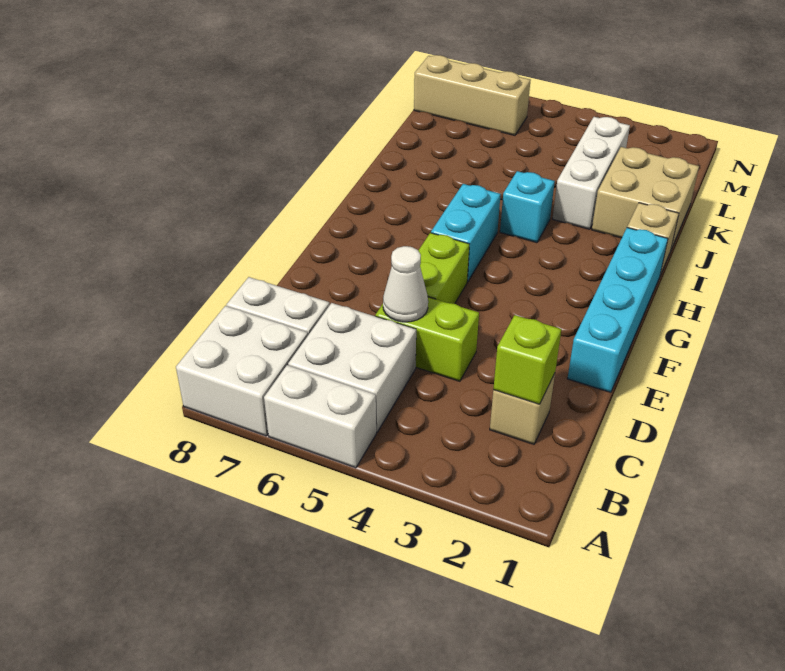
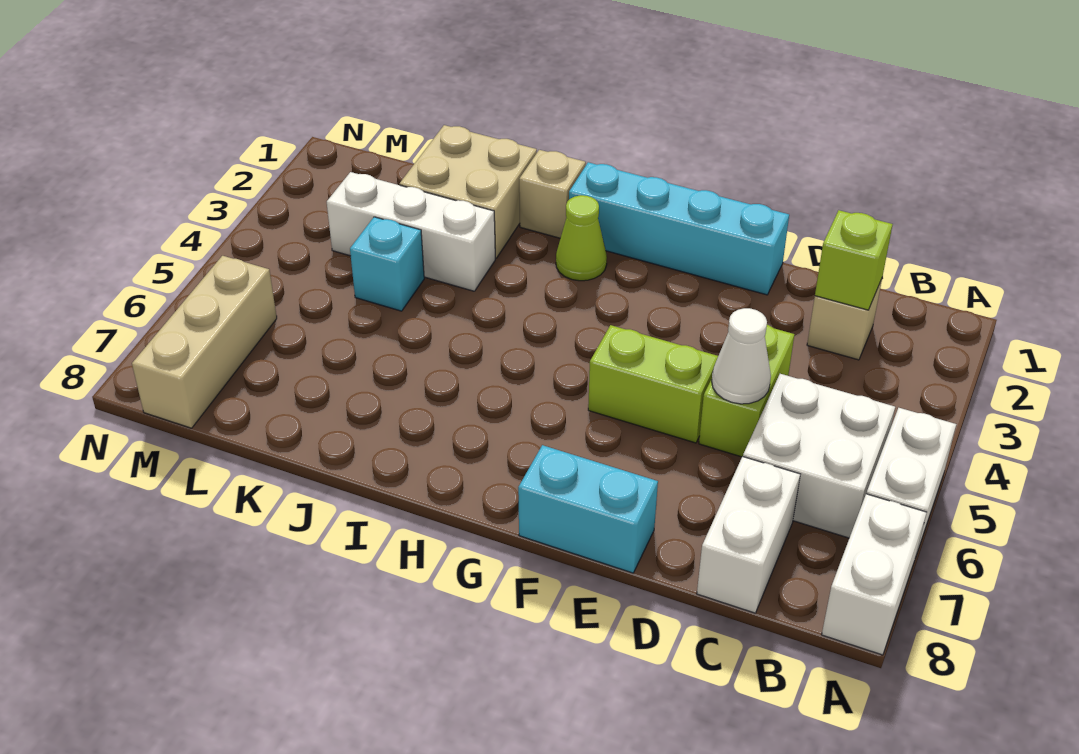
white 2x2 brick [176,306,308,436] -> white 1x2 brick [822,494,927,655]
cyan 1x2 brick [431,184,501,282] -> cyan 1x2 brick moved to [518,445,658,573]
none -> lime 1x1 cone [556,195,607,281]
cyan 1x1 brick [500,171,555,243] -> cyan 1x1 brick moved to [350,217,424,311]

